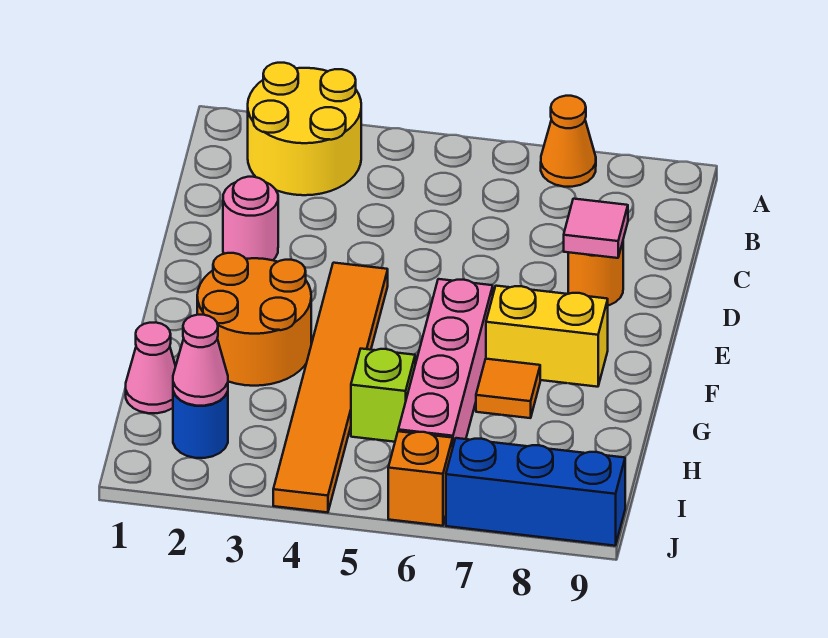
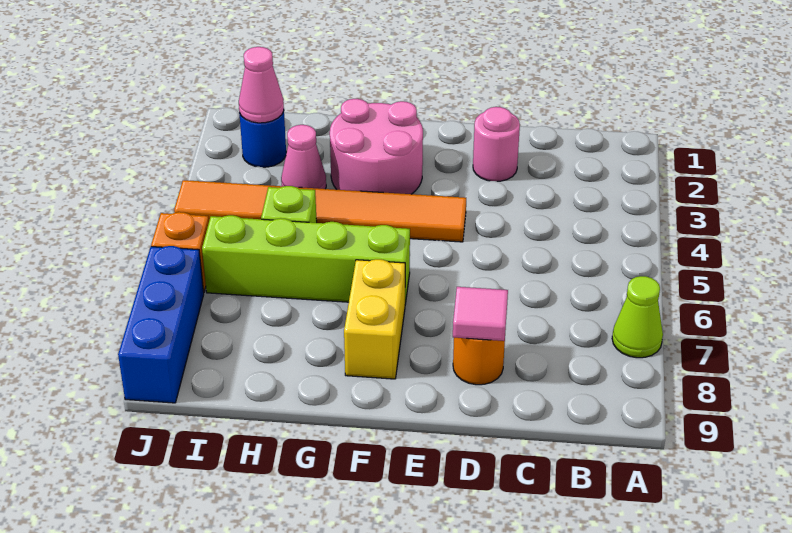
yellow 2x2 round brick [248,63,361,195] -> none
orange 1x1 cone [541,96,596,187] -> lime 1x1 cone [612,276,663,358]
orange 2x2 round brick [197,253,311,386] -> pink 2x2 round brick [330,99,423,194]
pink 1x4 brick [398,279,493,445] -> lime 1x4 brick [202,215,410,304]
orange 1x1 tile [476,359,540,418] -> none
pink 1x1 cone [126,322,176,413] -> pink 1x1 cone moved to [281,125,326,189]

